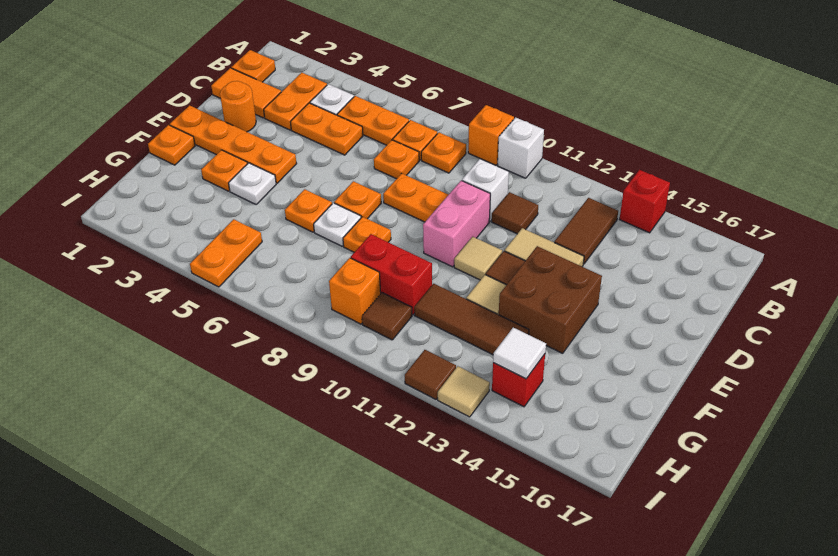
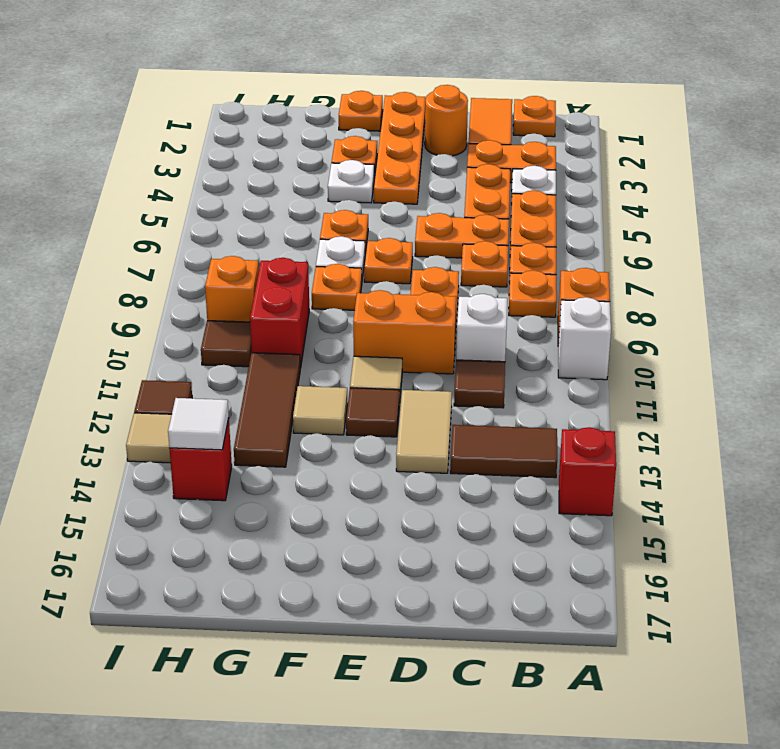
pink 1x2 brick [423,181,490,267] -> orange 1x2 brick [353,290,456,374]
brown 2x2 brick [499,246,602,353] -> none
orange 1x2 plate [190,219,262,287] -> orange 1x2 plate moved to [415,213,509,258]

